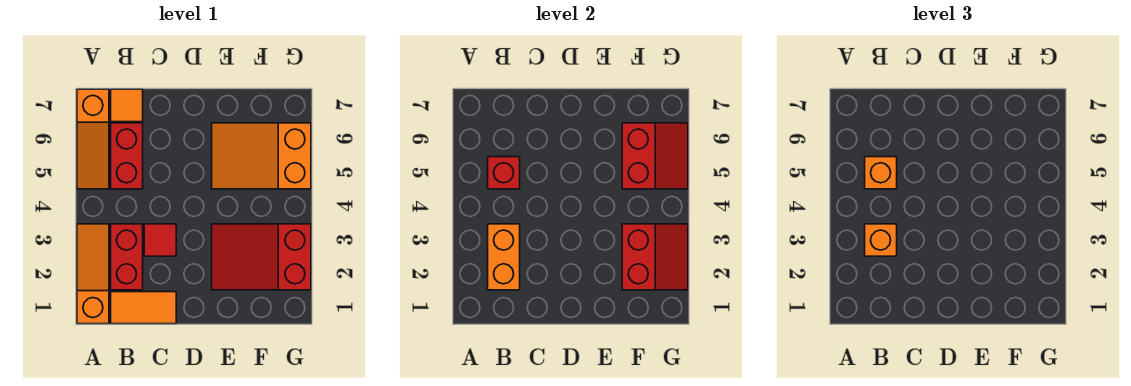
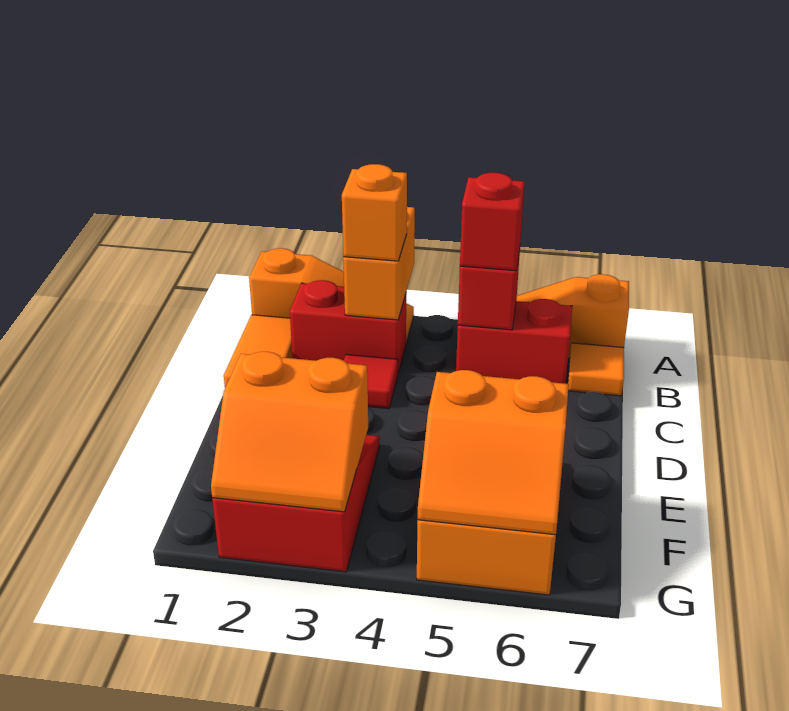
orange 1x2 brick [488,224,520,290] -> orange 1x2 brick turned to [343,207,415,320]
orange 1x1 brick [865,157,897,189] -> red 1x1 brick [460,173,524,271]
red 2x2 slope [622,224,688,290] -> orange 2x2 slope [211,352,368,512]
red 2x2 slope [622,123,688,189] -> orange 2x2 slope [417,370,569,535]

